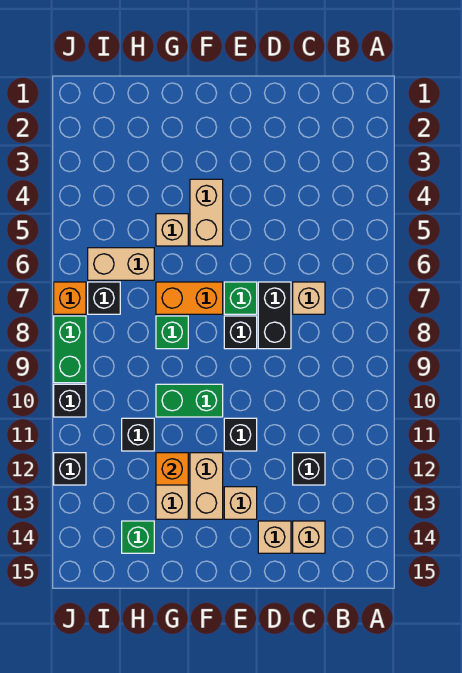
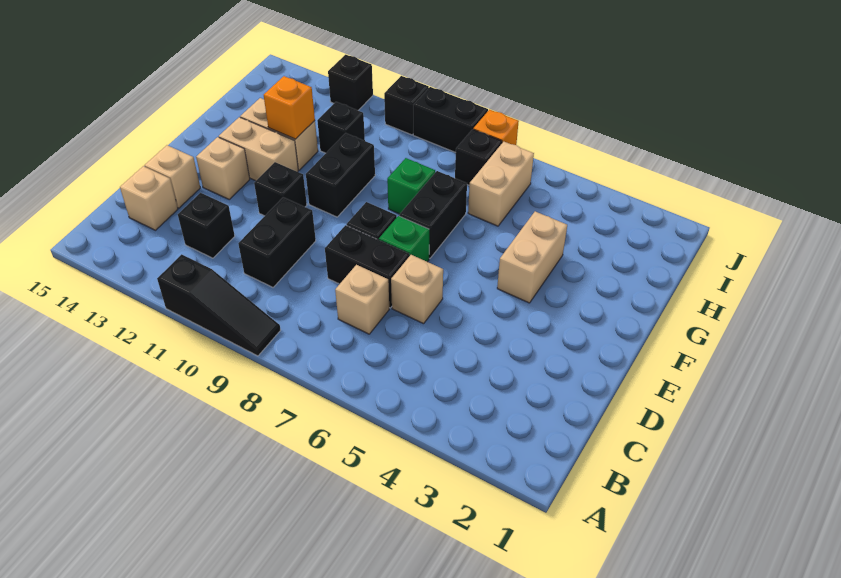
none -> black 1x3 slope [157,254,281,356]
none -> black 1x2 brick [238,197,316,287]
tan 1x2 brick [190,179,223,246] -> tan 1x2 brick turned to [497,211,567,303]
orange 1x2 brick [156,282,223,314] -> black 1x2 brick [399,171,467,258]
green 1x2 brick [156,384,223,417] -> black 1x2 brick [306,133,375,217]
tan 1x1 brick [156,214,188,246] -> tan 1x1 brick moved to [391,255,443,324]
green 1x1 brick [122,521,154,553] -> none
green 1x2 brick [54,316,86,383] -> black 1x2 brick [413,87,488,153]

